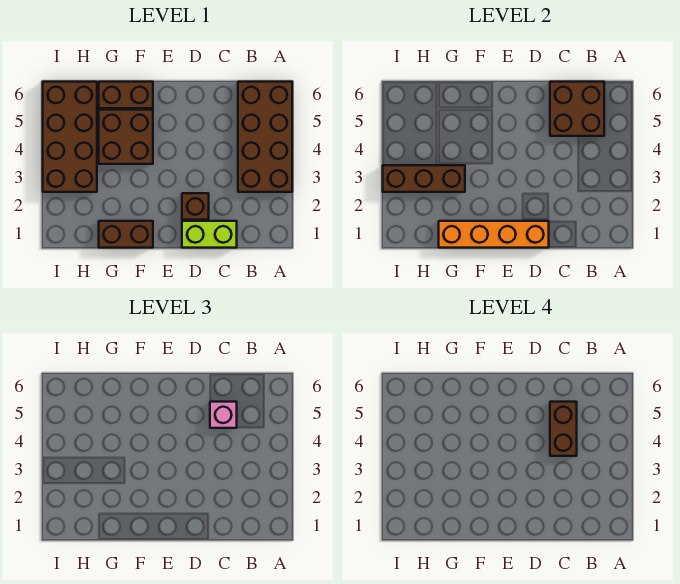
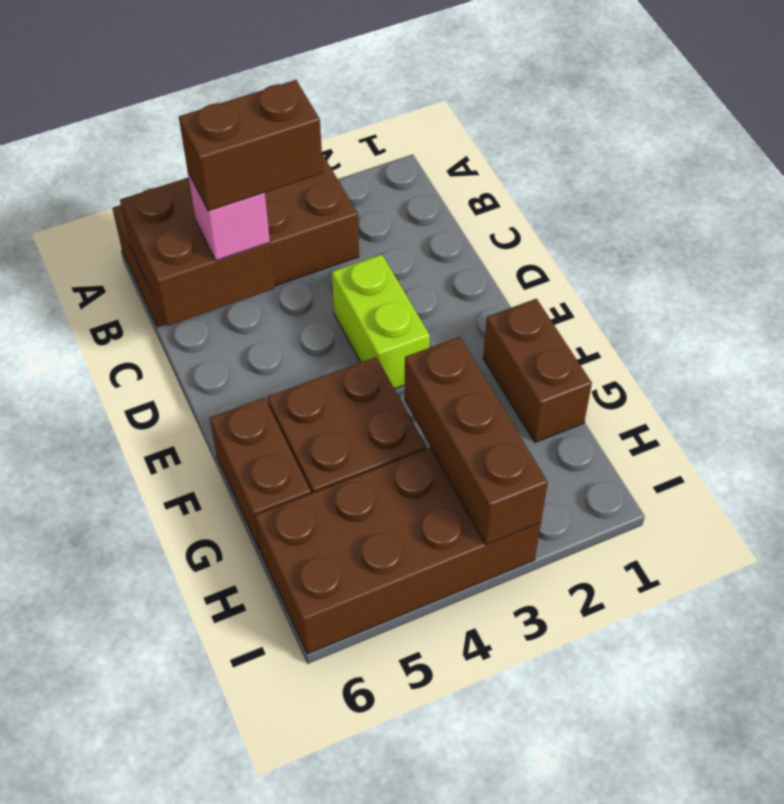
lime 1x2 brick [182,221,237,248] -> lime 1x2 brick moved to [332,254,430,389]
orange 1x4 brick [439,221,549,248] -> none
brown 1x1 brick [182,193,209,220] -> none

